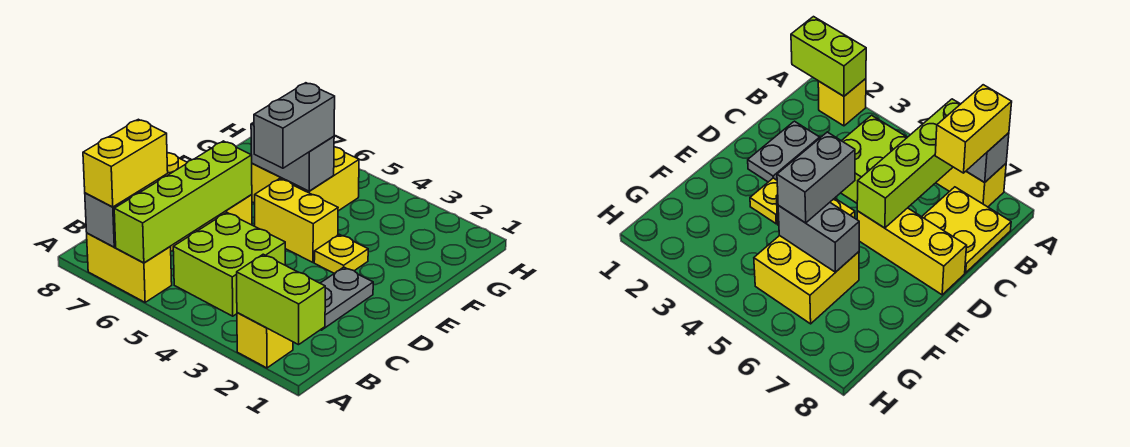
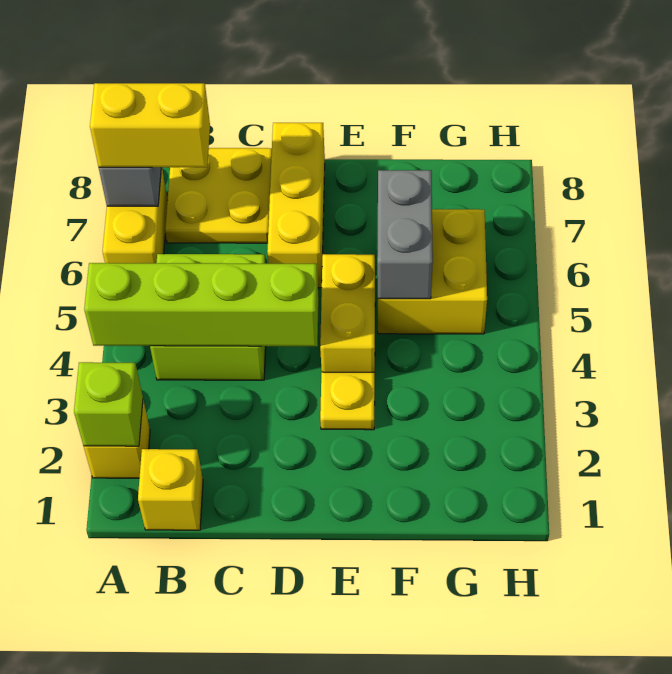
lime 1x2 brick [237,254,325,345] -> lime 1x1 brick [74,362,143,446]
lime 1x4 brick [114,141,252,263] -> lime 1x4 brick moved to [84,263,319,347]
none -> yellow 1x1 brick [138,449,203,530]
grey 1x2 plate [320,267,373,330] -> none
grey 1x2 brick [254,83,335,168] -> none

